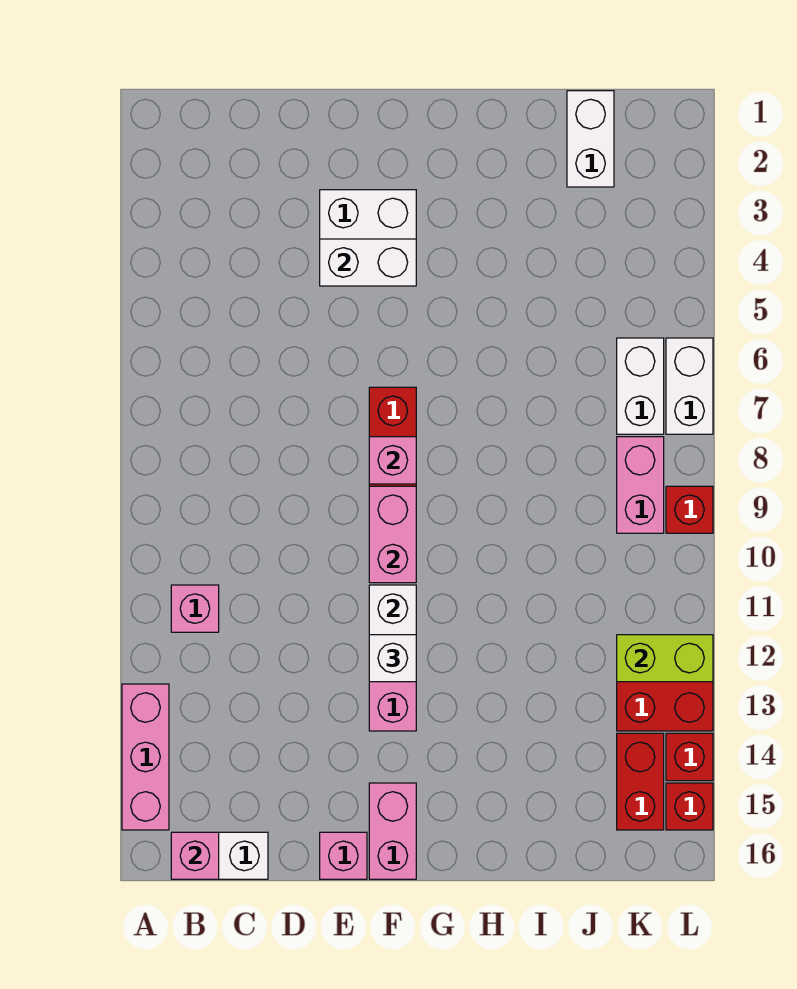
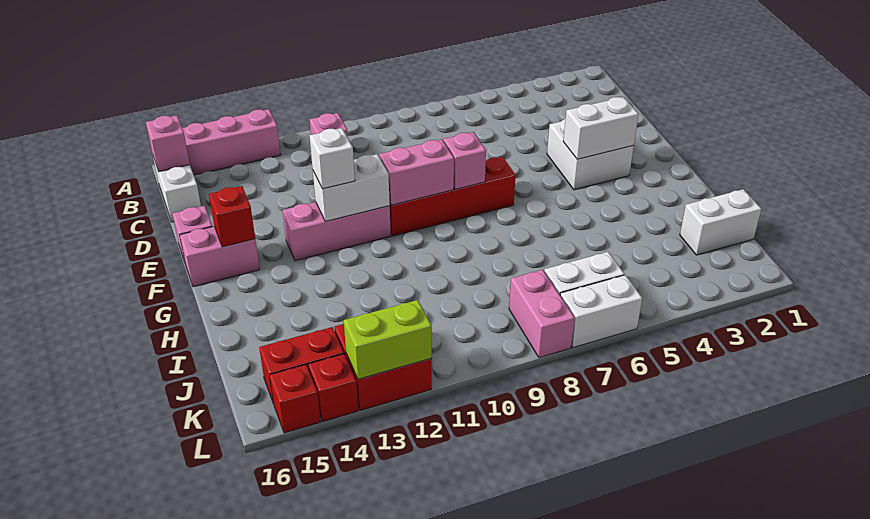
white 1x2 brick [320,239,416,286] -> white 1x2 brick turned to [563,97,638,159]
pink 1x2 brick [617,437,664,533] -> pink 1x2 brick turned to [509,270,575,358]
lime 1x2 brick [617,635,713,682] -> lime 1x2 brick turned to [344,300,432,379]
red 1x1 brick [666,486,713,533] -> red 1x1 brick moved to [209,186,255,247]

